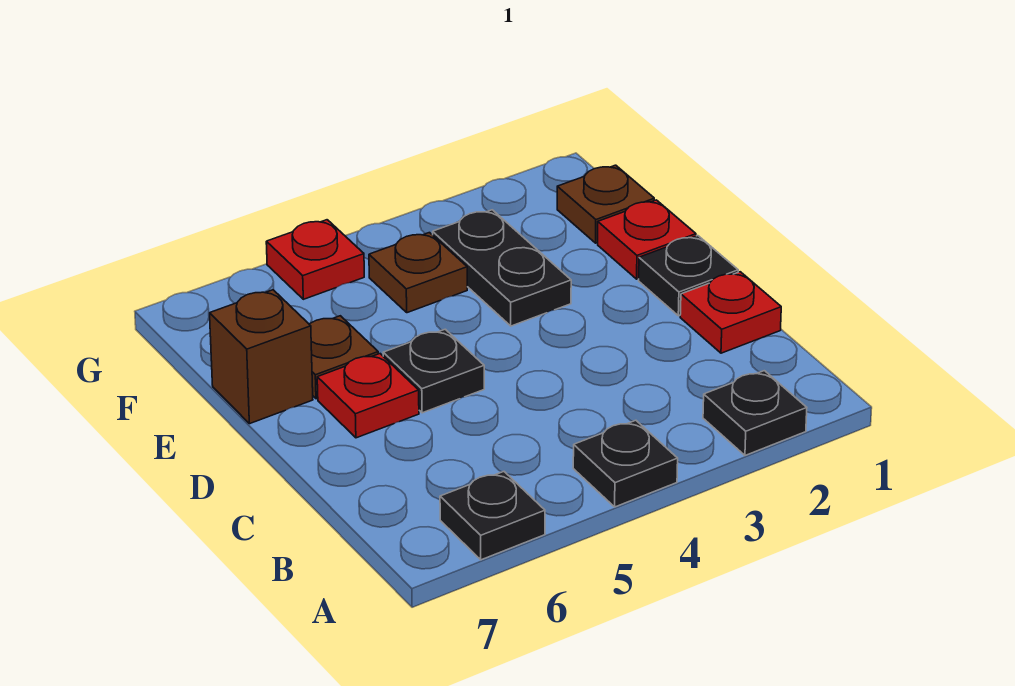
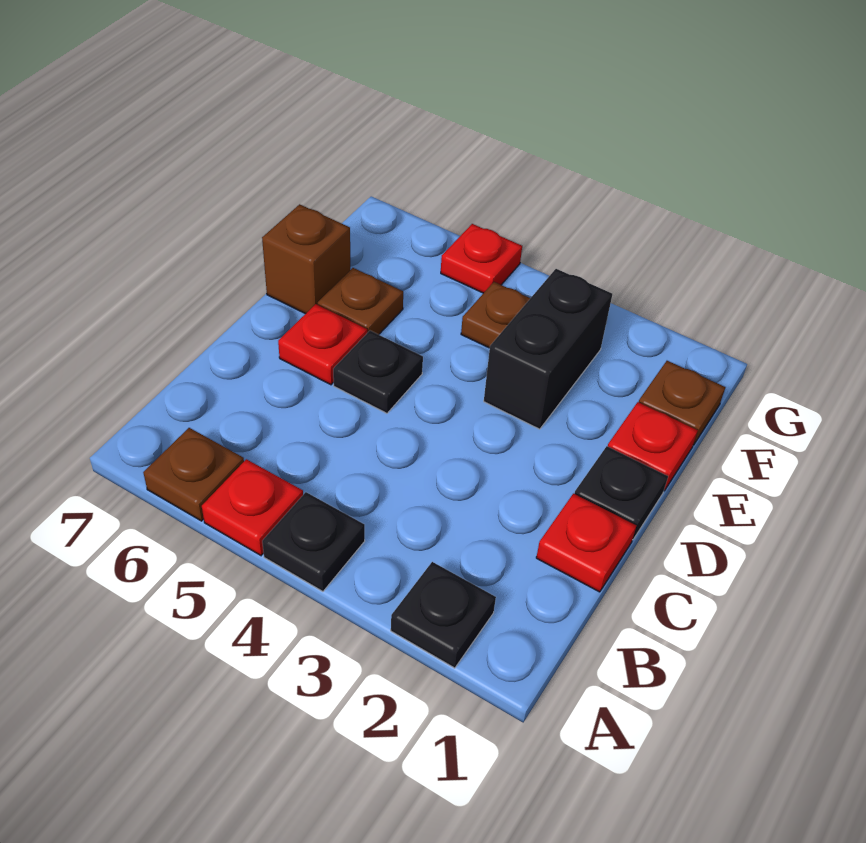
none -> red 1x1 plate [202,459,303,555]
black 1x1 plate [440,472,545,560] -> brown 1x1 plate [143,428,244,521]
black 1x2 plate [433,210,571,326] -> black 1x2 brick [484,269,612,429]

